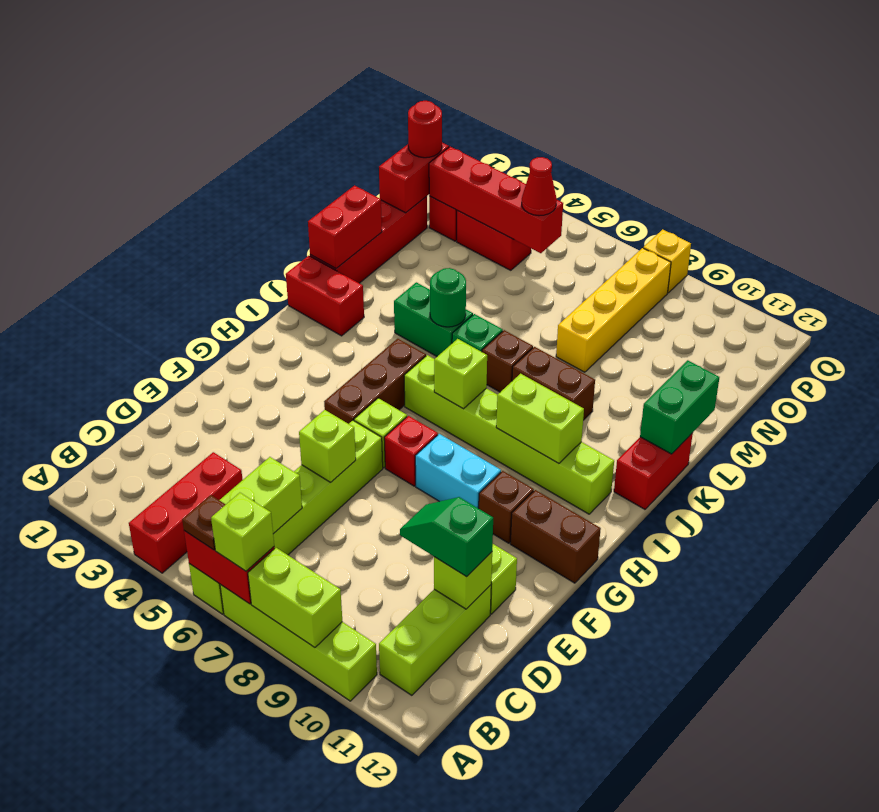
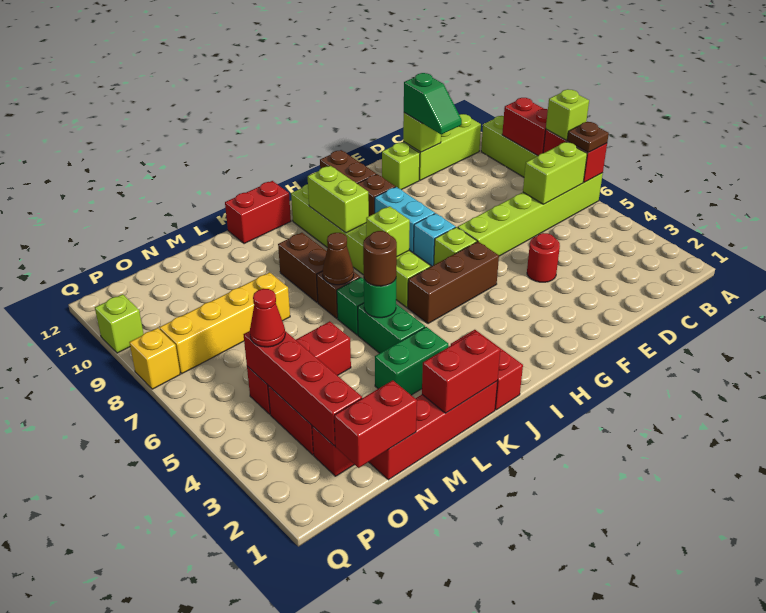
red 1x3 brick [129,452,243,573] -> red 1x3 brick moved to [247,321,351,414]
lime 1x2 brick [248,548,342,648] -> red 1x2 brick [502,98,548,156]
lime 1x1 brick [299,410,356,482] -> lime 1x1 brick moved to [95,294,144,353]
red 1x1 brick [384,416,438,486] -> cyan 1x1 brick [414,213,456,266]
none -> brown 1x1 round brick [363,231,397,286]
none -> brown 1x1 cone [323,233,354,285]
green 1x2 brick [640,360,719,454] -> green 1x2 brick moved to [375,327,448,395]
red 1x1 round brick [408,101,442,158] -> red 1x1 round brick moved to [527,233,560,282]

